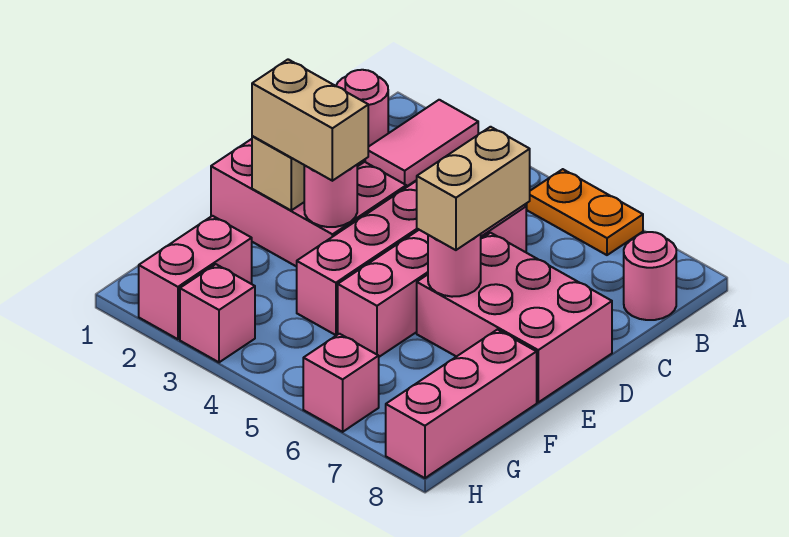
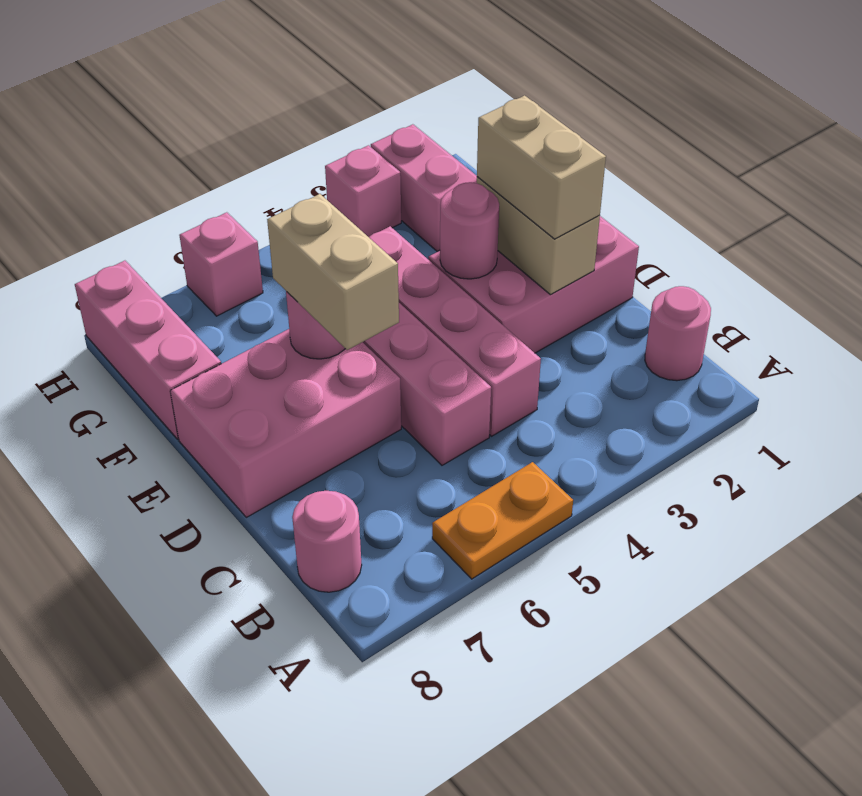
pink 1x2 tile [365,100,478,187] -> none
tan 1x2 brick [252,59,368,181] -> tan 1x2 brick turned to [477,95,606,239]

